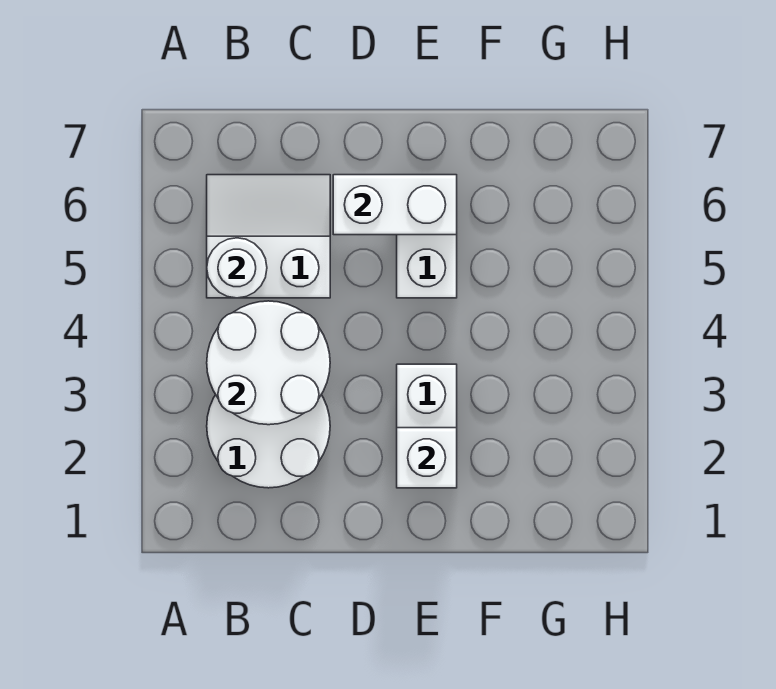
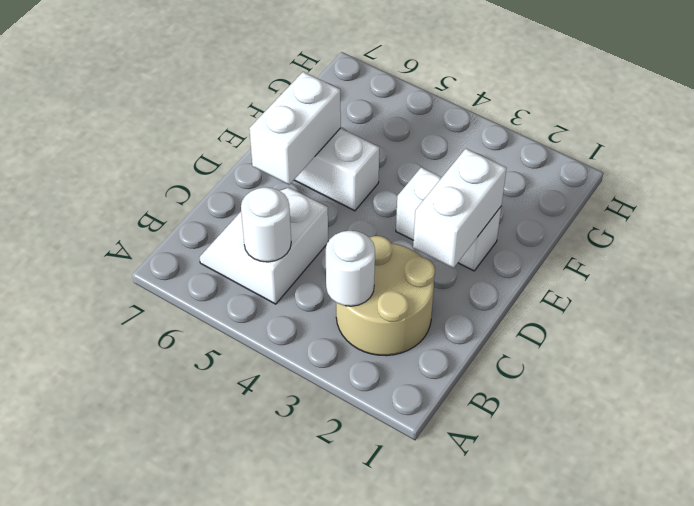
white 2x2 round brick [207,395,330,488] -> tan 2x2 round brick [336,236,435,356]
white 2x2 round brick [207,301,330,425] -> white 1x1 round brick [326,231,375,306]
white 1x1 brick [397,428,457,488] -> white 1x2 brick [413,149,507,268]

